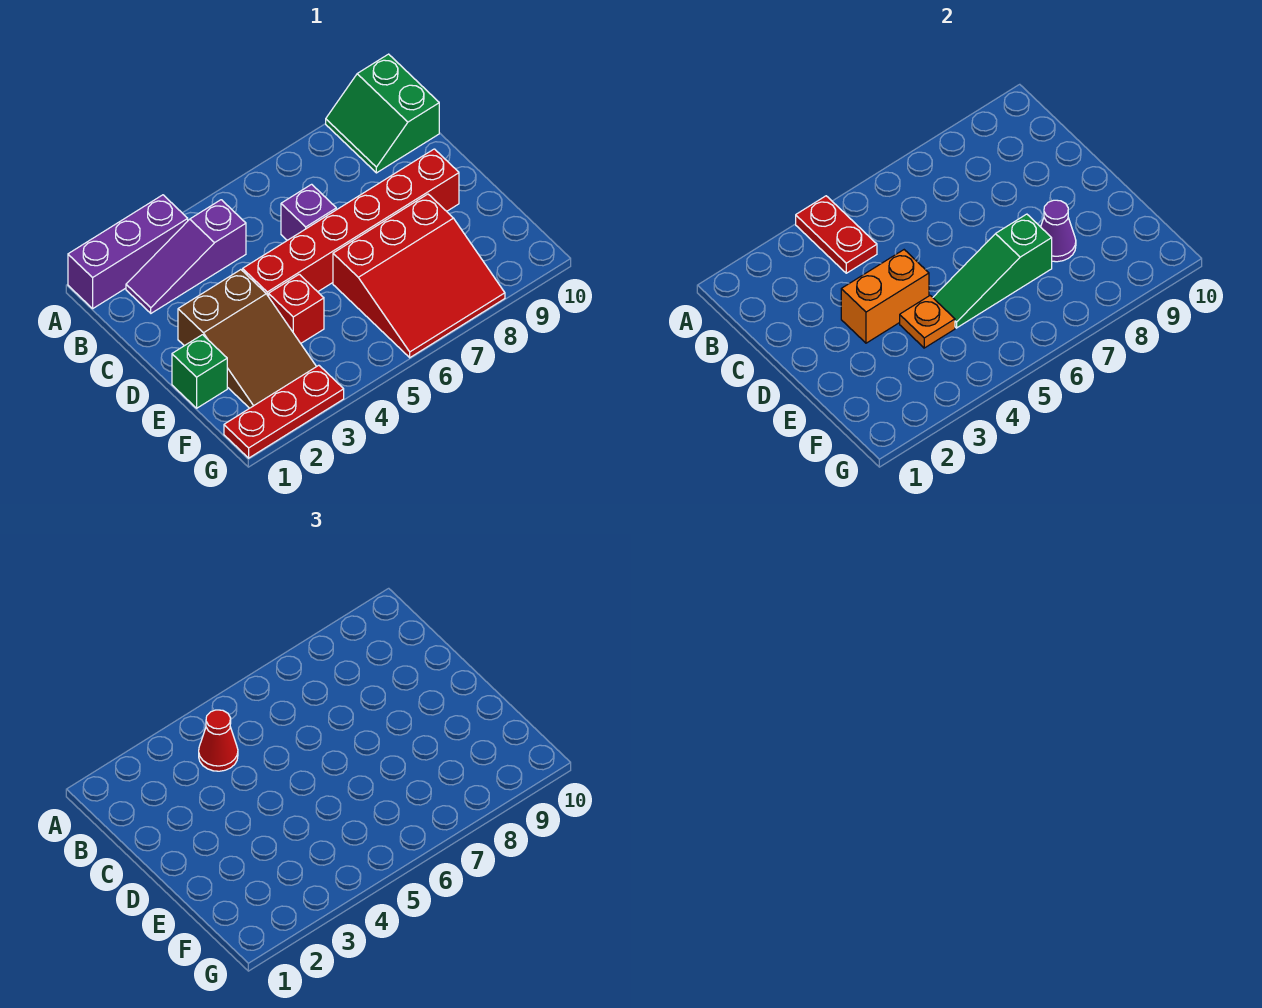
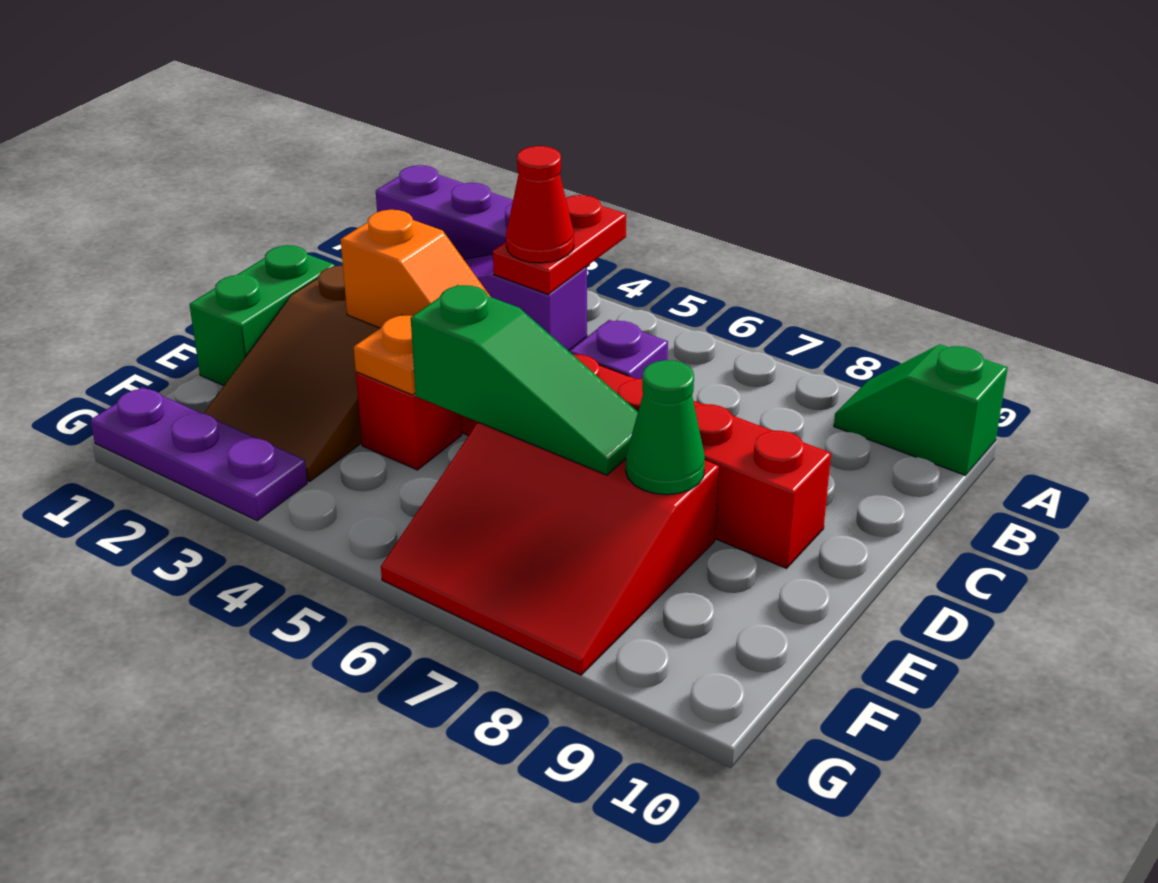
green 2x2 slope [326,54,439,173] -> green 1x2 slope [834,344,1008,475]
orange 1x2 brick [841,250,929,343] -> orange 1x2 slope [341,210,490,328]
green 1x1 brick [172,335,227,408] -> green 1x2 brick [189,245,335,386]
green 1x3 slope [933,214,1052,328] -> green 1x3 slope turned to [411,285,638,475]
purple 1x1 cone [1041,200,1076,262] -> green 1x1 cone [626,360,705,495]
red 1x3 plate [224,365,344,458] -> purple 1x3 plate [90,387,307,521]

